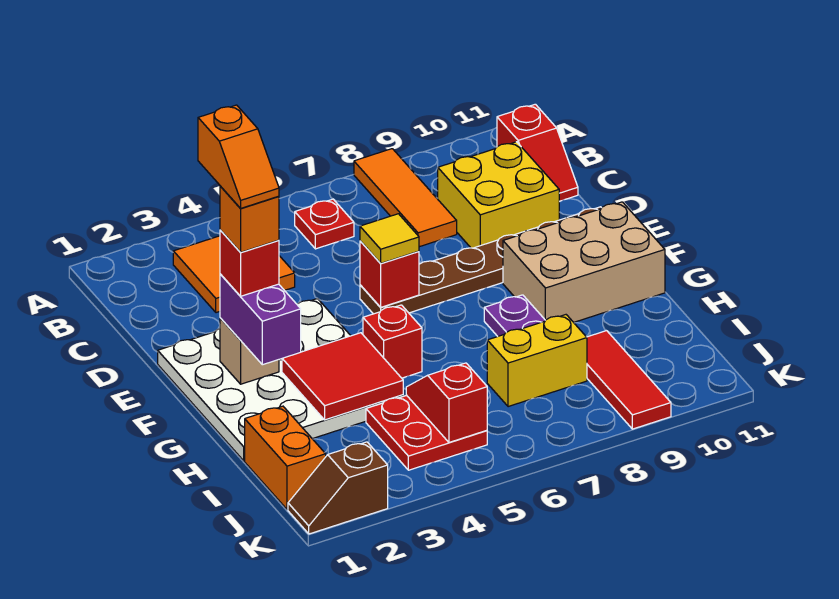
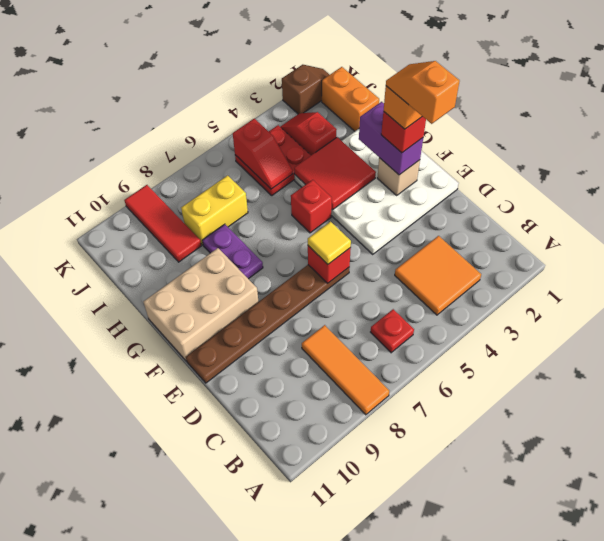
red 1x2 slope [497,104,578,201] -> red 1x2 slope moved to [280,112,337,155]
yellow 2x2 brick [438,142,559,248] -> none

